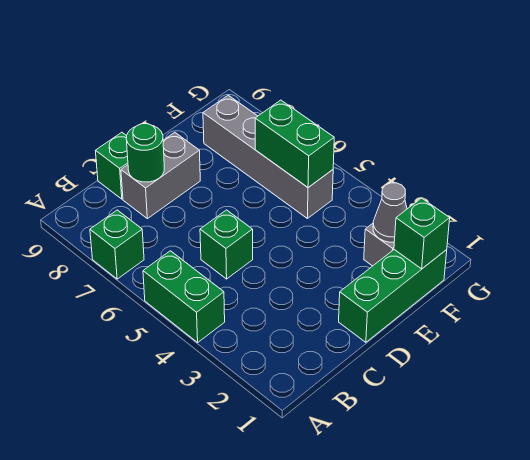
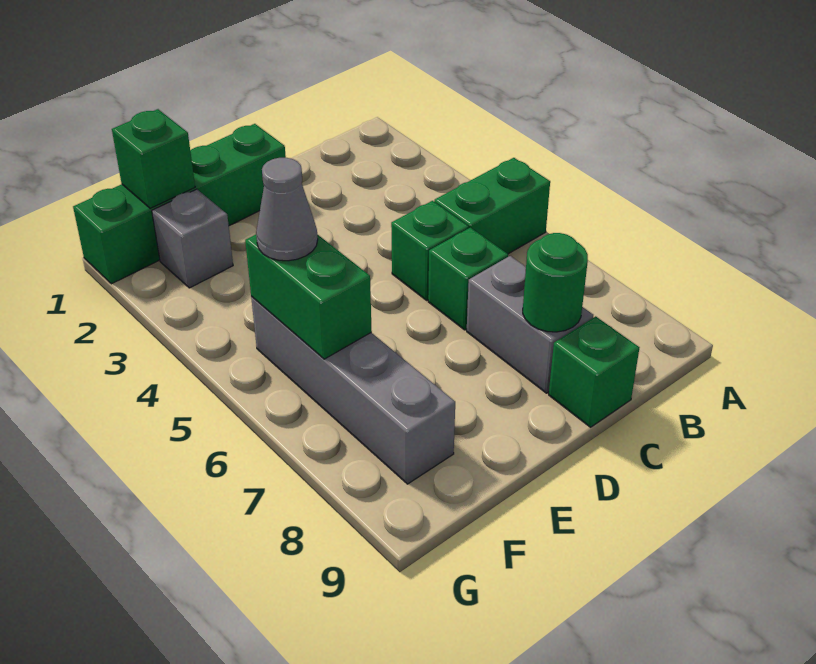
green 1x2 brick [143,251,225,342] -> green 1x2 brick turned to [434,158,550,254]
green 1x1 brick [90,210,144,279] -> green 1x1 brick moved to [428,228,508,330]
grey 1x2 brick [121,132,200,219] -> grey 1x2 brick turned to [467,256,593,393]
green 1x3 brick [339,250,447,342] -> green 1x4 brick [73,124,286,284]
grey 1x1 cone [373,183,407,242] -> grey 1x1 cone moved to [256,158,318,261]

